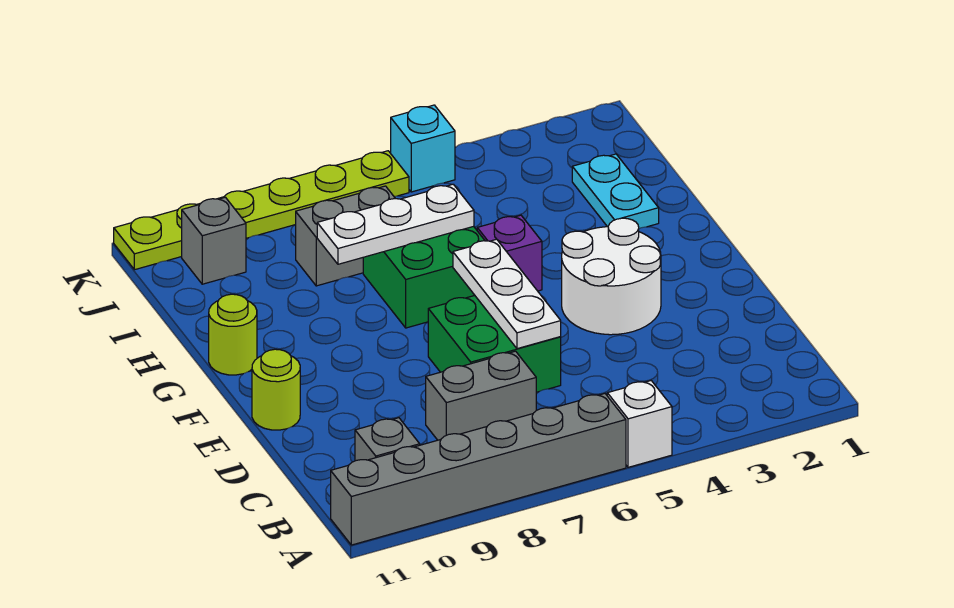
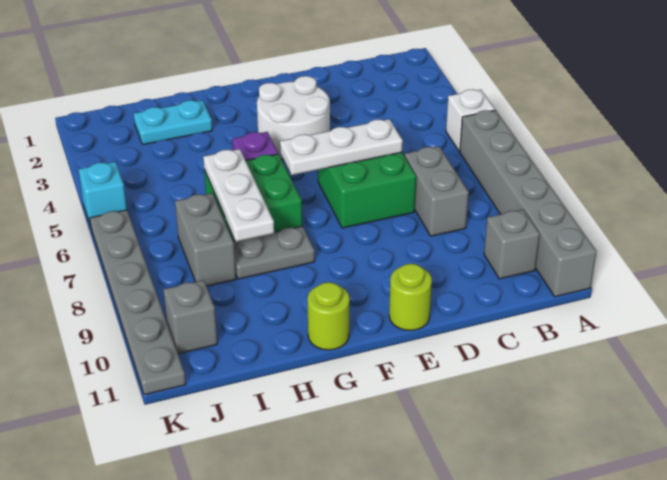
none -> grey 1x2 plate [233,226,315,279]
lime 1x6 plate [114,151,409,270] -> grey 1x6 plate [90,210,186,395]

